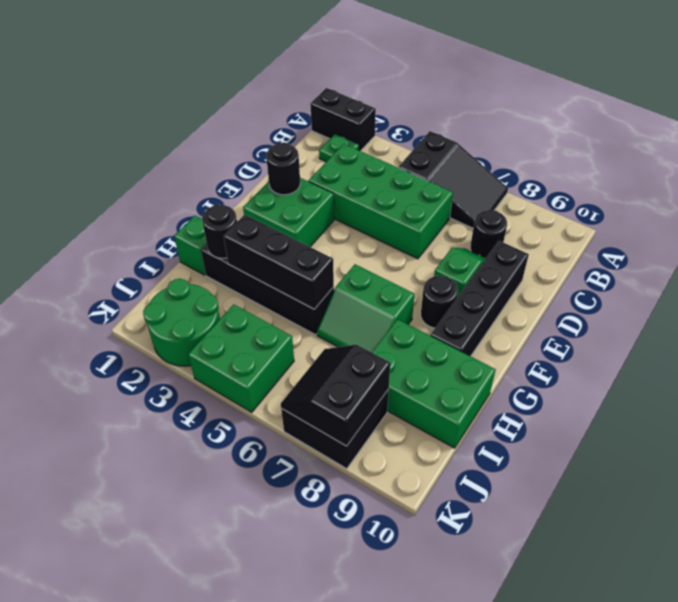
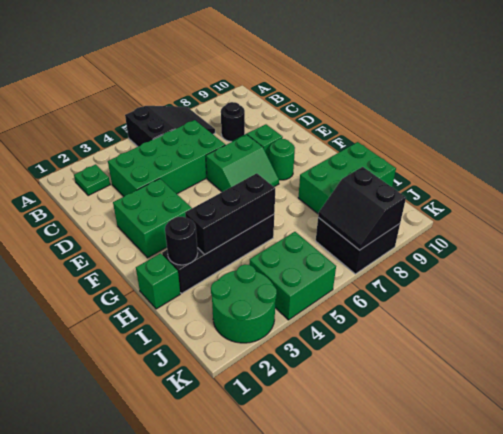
black 1x2 brick [310,88,376,151] -> none
black 1x4 brick [430,241,529,356] -> none
black 1x1 round brick [266,142,300,195] -> none
black 1x1 round brick [421,276,458,328] -> green 1x1 round brick [269,139,295,180]
green 2x2 slope [317,264,415,352] -> green 2x2 slope moved to [206,135,279,192]

